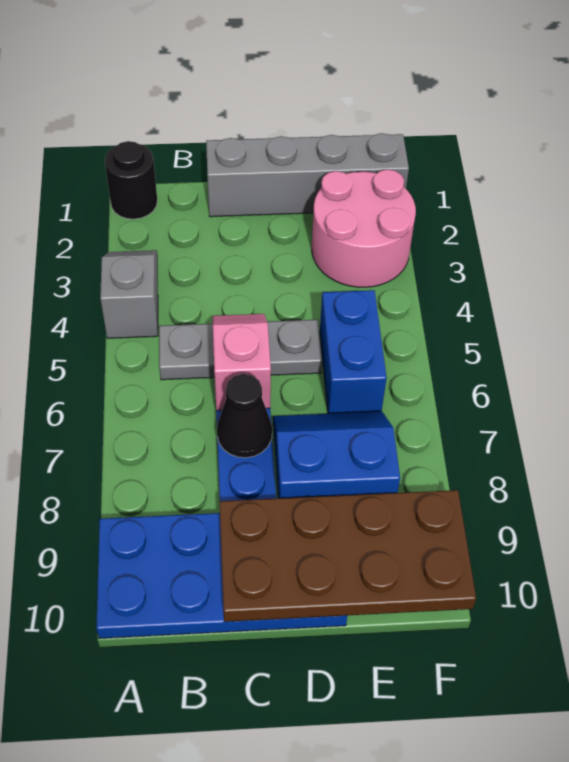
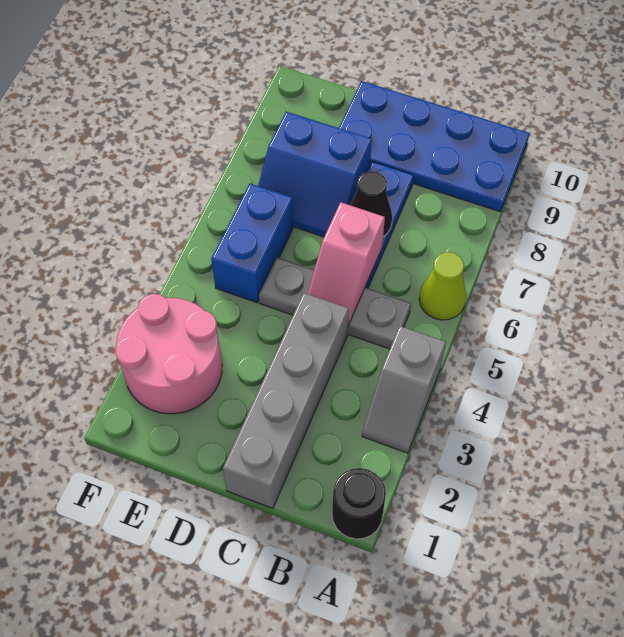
none -> lime 1x1 cone [419,252,466,320]
grey 1x4 brick [206,133,409,217] -> grey 1x4 brick turned to [223,293,349,509]
brown 2x4 plate [220,490,476,622] -> none

